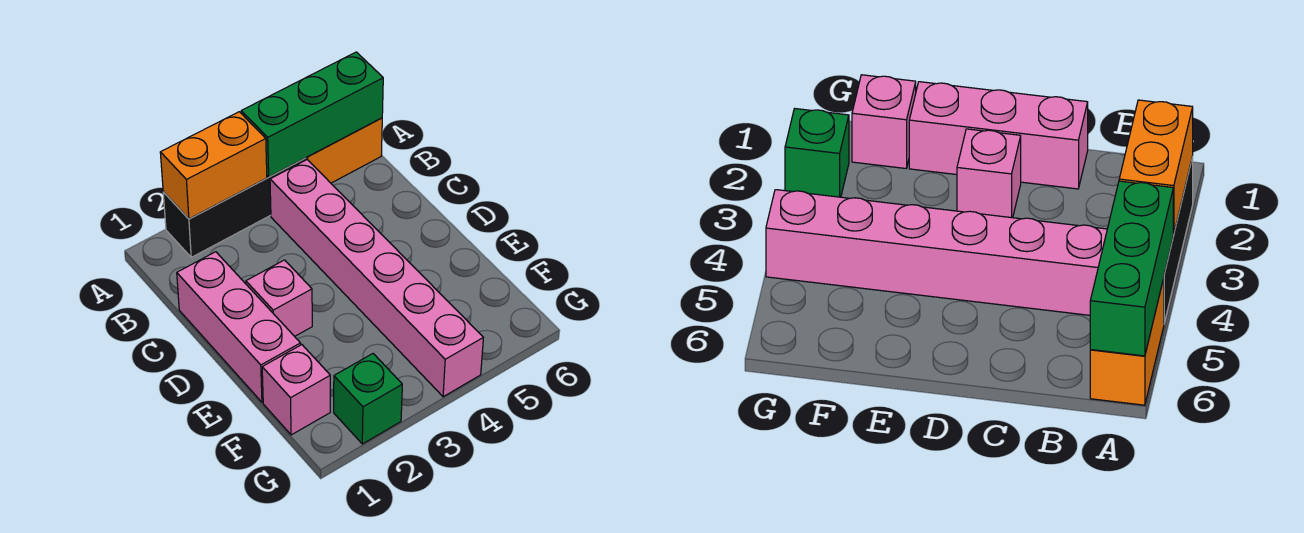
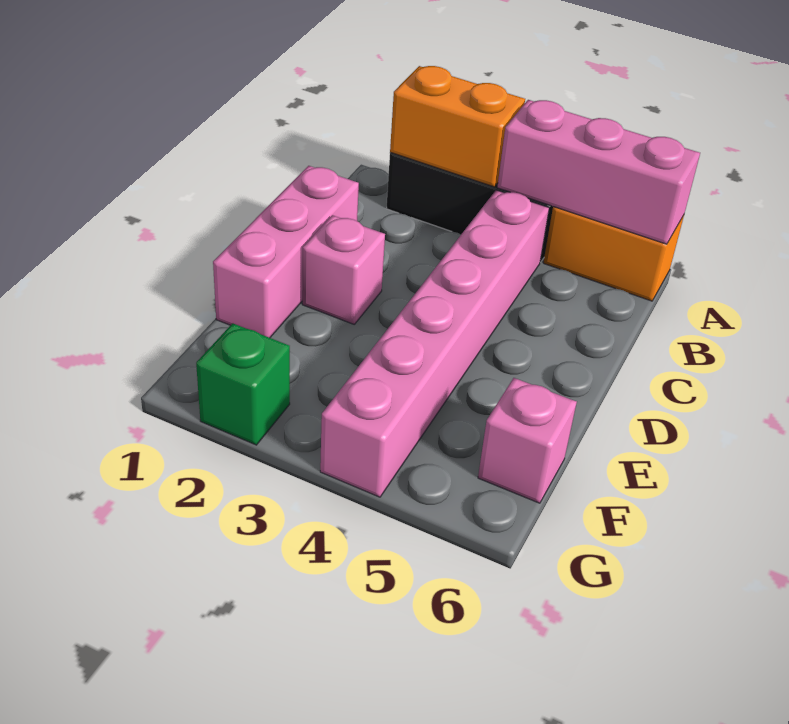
green 1x3 brick [241,52,383,177] -> pink 1x3 brick [497,100,700,244]
pink 1x1 brick [262,345,330,435] -> pink 1x1 brick moved to [478,378,577,503]

